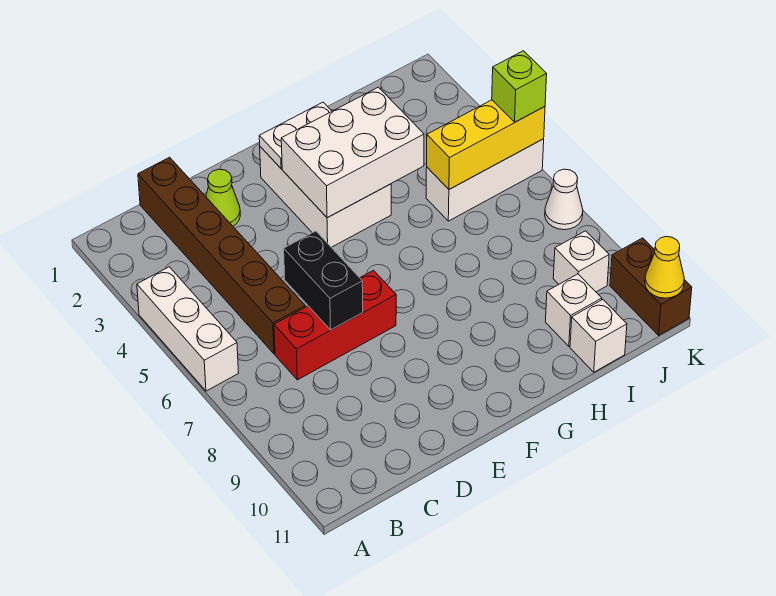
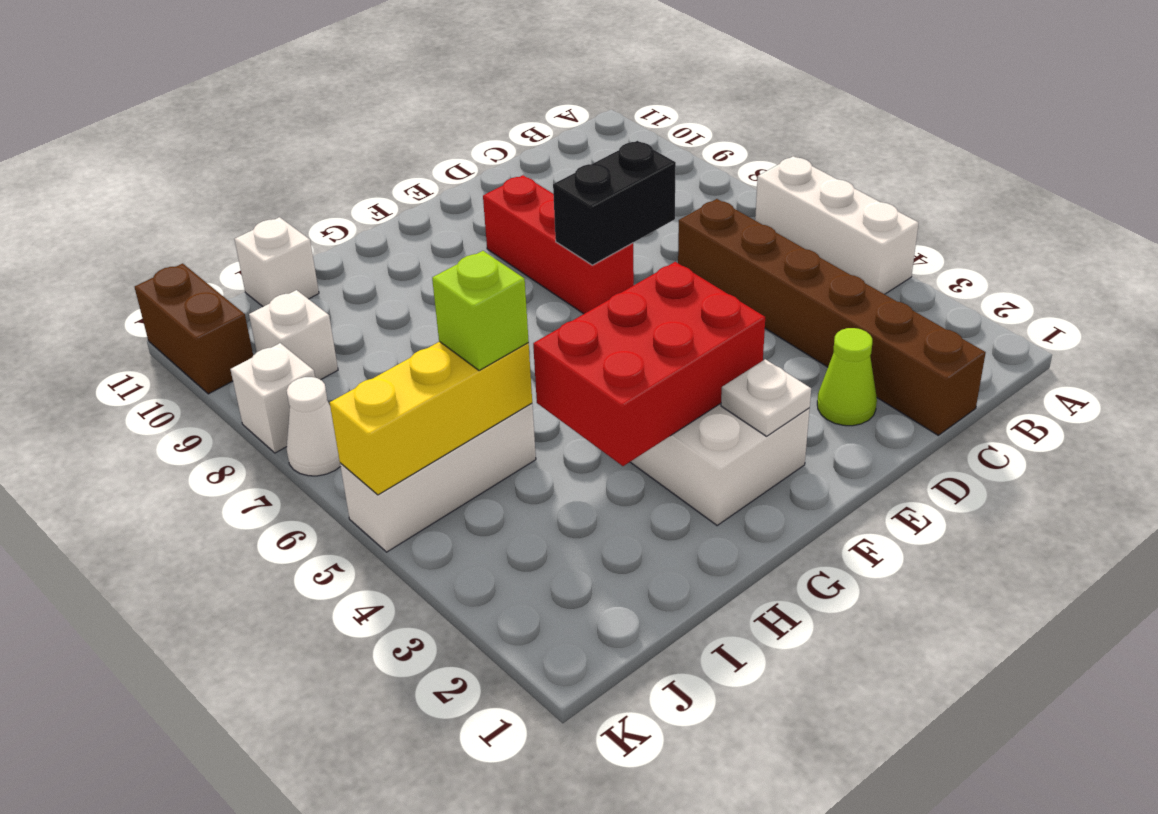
red 1x3 brick [274,270,396,380] -> red 1x3 brick turned to [483,175,634,314]
black 1x2 brick [284,231,363,330] -> black 1x2 brick turned to [553,141,676,265]
white 1x2 plate [259,102,332,168] -> white 1x1 plate [721,359,811,436]
white 2x3 brick [281,87,424,218] -> red 2x3 brick [533,262,765,466]
white 1x1 brick [545,274,602,346] -> white 1x1 brick moved to [230,343,315,453]
lime 1x1 brick [492,51,547,122] -> lime 1x1 brick moved to [432,251,529,371]
yellow 1x1 cone [645,237,684,298] -> none

